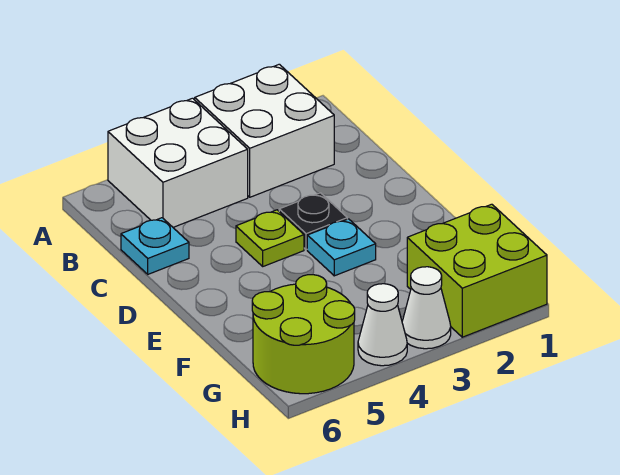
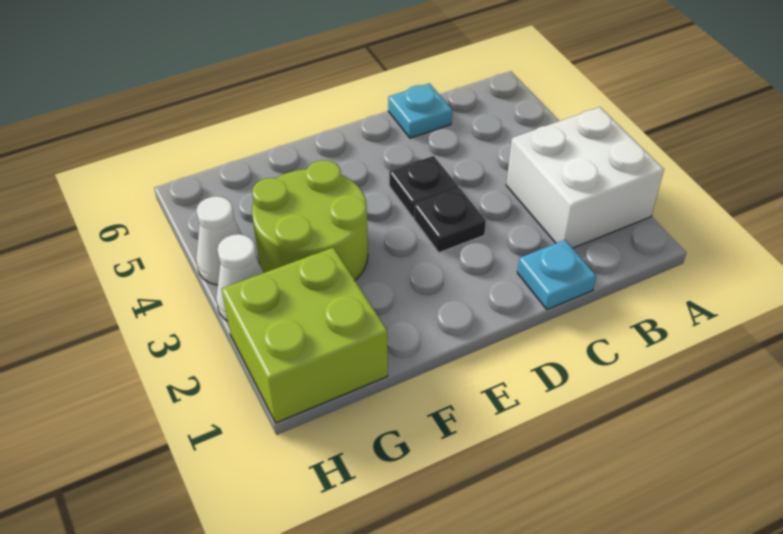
white 2x2 brick [108,98,248,227] -> none
lime 1x1 plate [236,210,304,266] -> black 1x1 plate [389,156,458,217]
cyan 1x1 plate [307,219,376,276] -> cyan 1x1 plate moved to [517,240,596,310]
lime 2x2 round brick [252,275,355,394] -> lime 2x2 round brick moved to [252,160,368,280]

